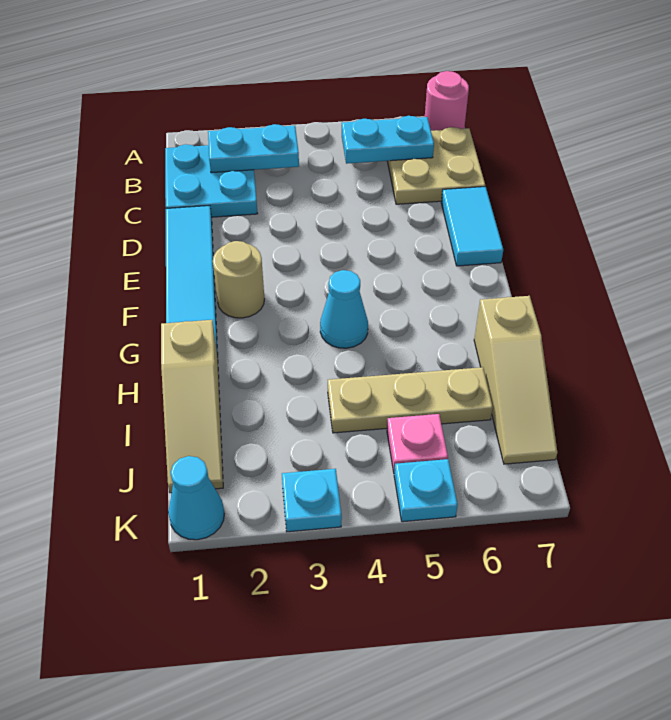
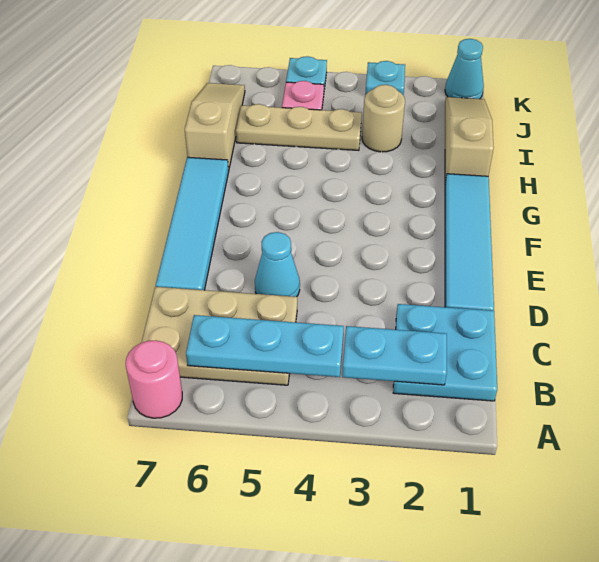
cyan 1x2 plate [342,116,434,164] -> cyan 1x3 plate [186,315,344,377]
tan 2x2 plate [387,127,485,204] -> tan 2x3 plate [141,287,297,385]
cyan 1x2 tile [441,187,503,266] -> cyan 1x4 tile [156,157,229,290]
tan 1x1 round brick [213,241,264,318] -> tan 1x1 round brick moved to [362,85,405,152]
cyan 1x1 cone [320,270,368,348] -> cyan 1x1 cone moved to [255,232,300,297]

